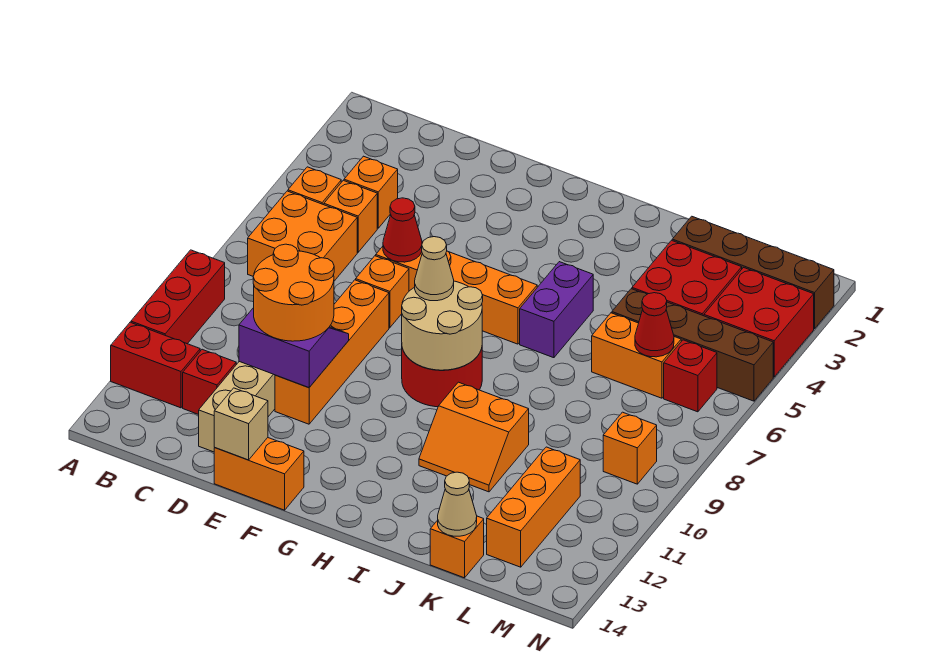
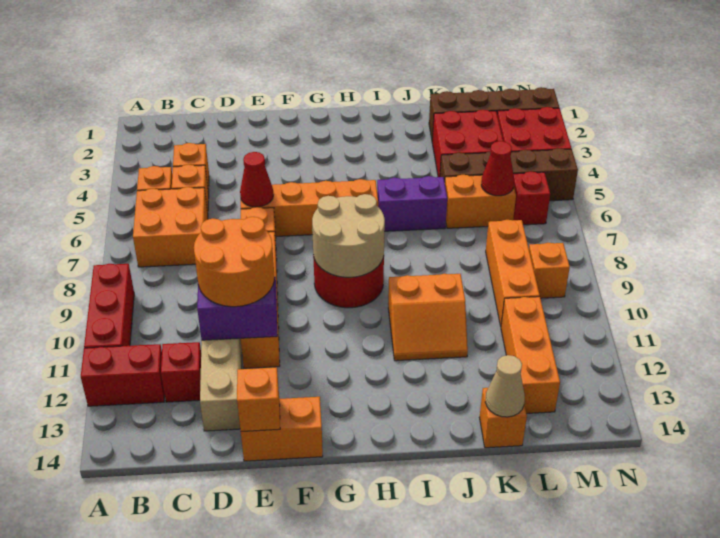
tan 1x1 brick [214,388,268,460] -> orange 1x1 brick [237,367,280,432]
tan 1x1 cone [415,237,454,301] -> none
purple 1x2 brick [520,262,593,358] -> purple 1x2 brick turned to [377,176,447,231]
none -> orange 1x3 brick [486,220,540,326]

